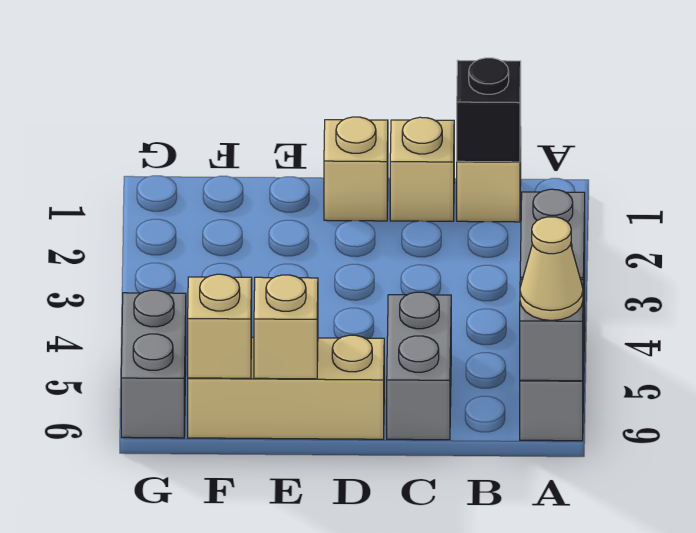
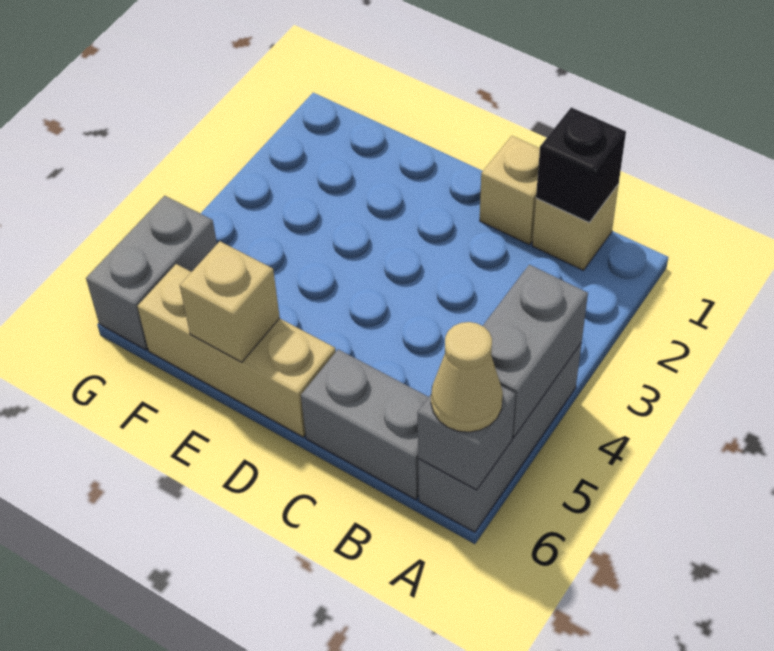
grey 1x2 brick [387,292,451,440] -> grey 1x2 brick turned to [301,349,428,500]
tan 1x1 brick [324,117,388,221] -> none
tan 1x1 brick [188,274,252,378] -> none

